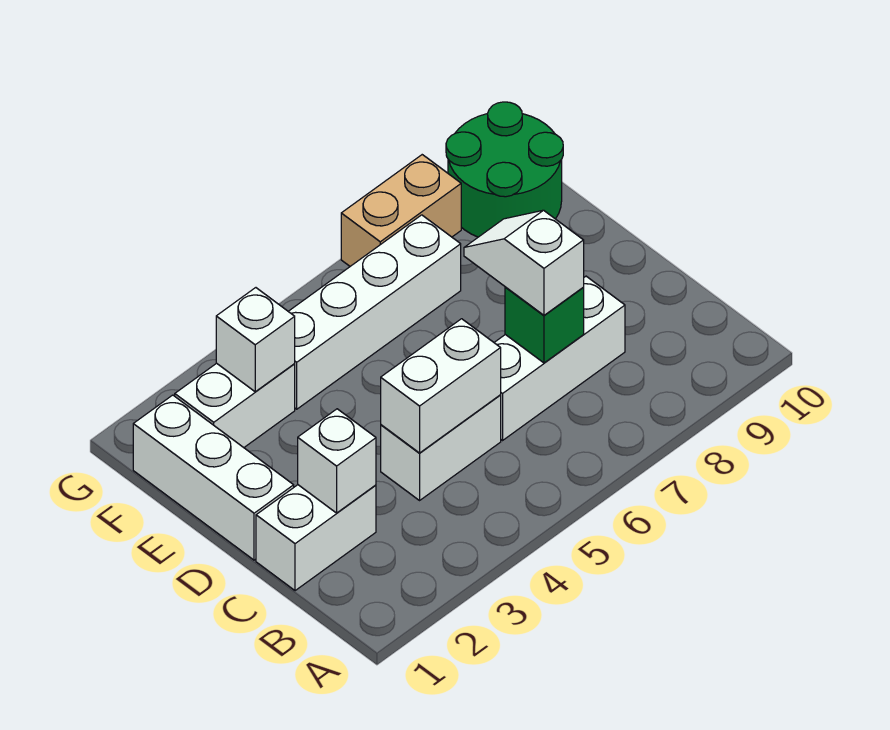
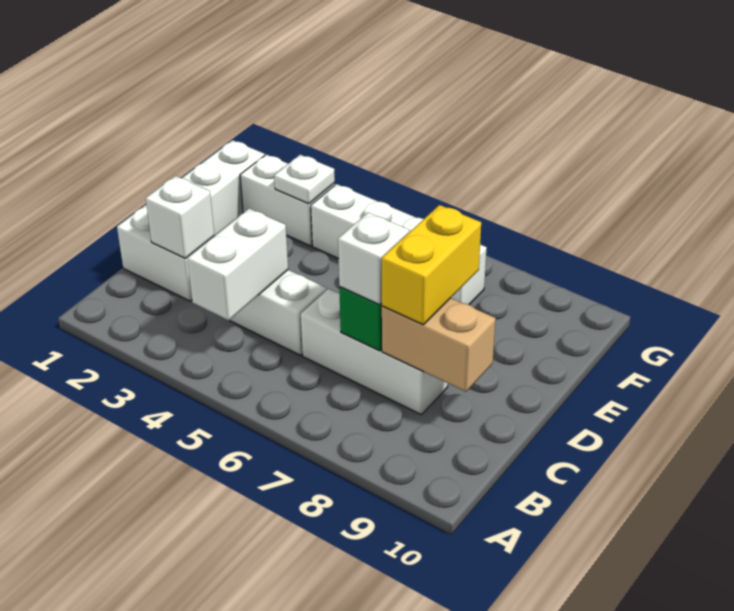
white 1x2 brick [381,319,501,453] -> white 1x2 brick turned to [187,209,288,320]
none -> yellow 1x2 brick [381,205,481,325]
white 1x1 brick [216,288,295,392] -> white 1x1 plate [274,155,335,204]
green 2x2 round brick [446,102,563,237] -> none
tan 1x2 brick [341,155,461,266] -> tan 1x2 brick moved to [382,298,496,392]

